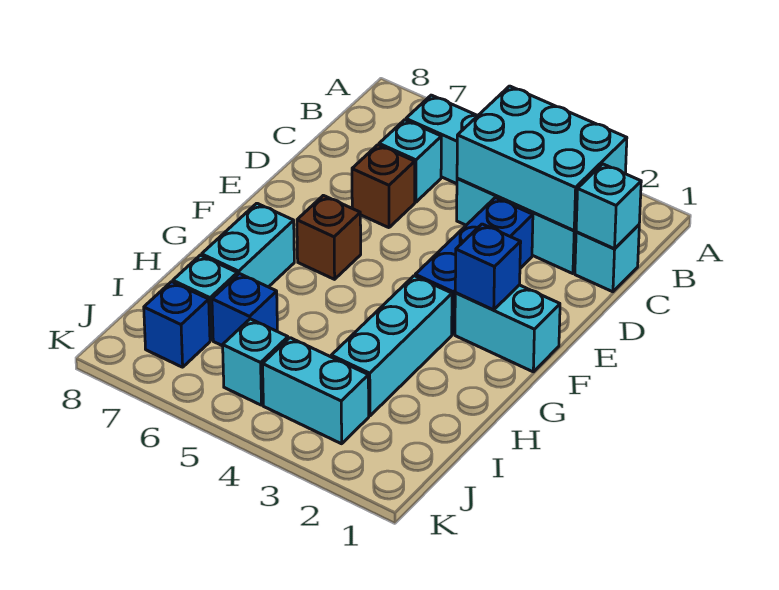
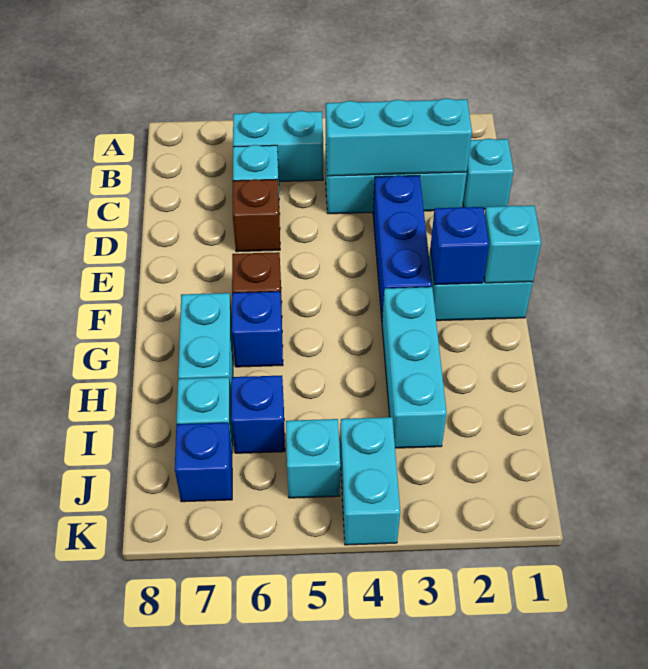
cyan 2x3 brick [457,86,627,231] -> cyan 1x3 brick [326,98,472,176]
cyan 1x1 brick [576,164,641,249] -> cyan 1x1 brick moved to [484,205,541,283]
none -> blue 1x1 brick [232,292,283,367]
cyan 1x2 brick [263,338,369,444] -> cyan 1x2 brick turned to [340,417,400,545]

